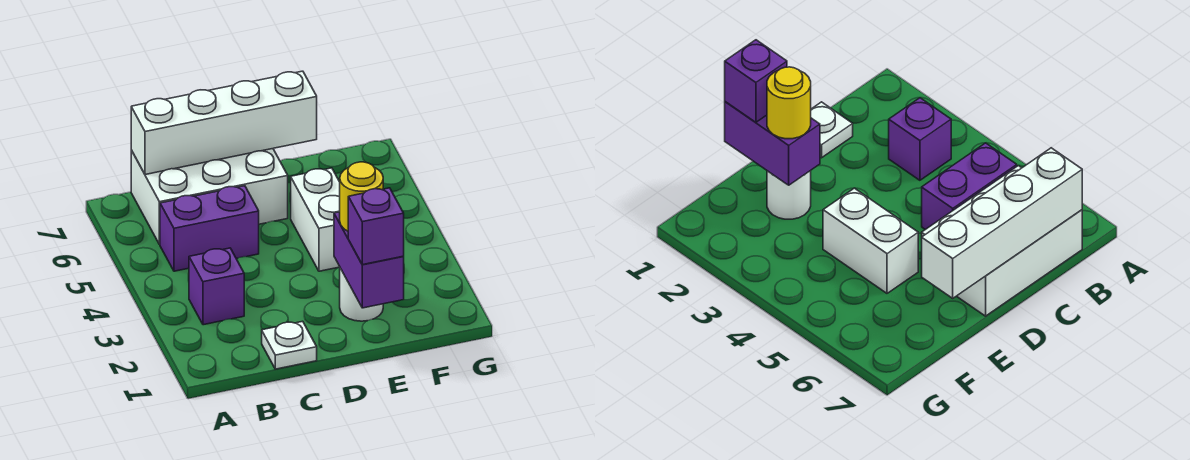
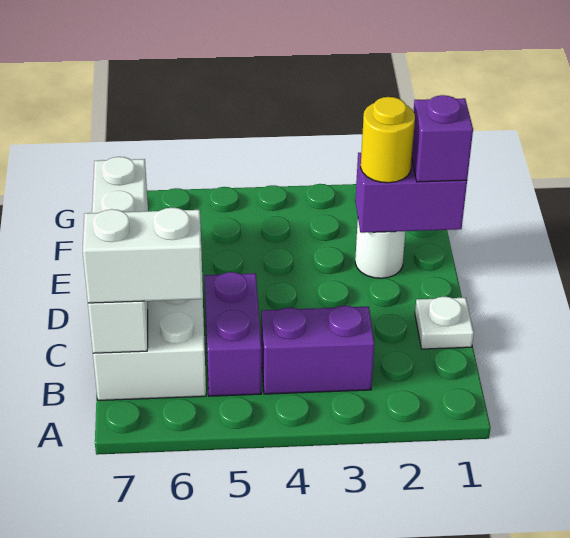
purple 1x1 brick [189,248,244,325] -> purple 1x2 brick [261,306,375,394]
white 1x2 brick [291,168,340,271] -> white 1x2 brick moved to [83,208,203,303]

